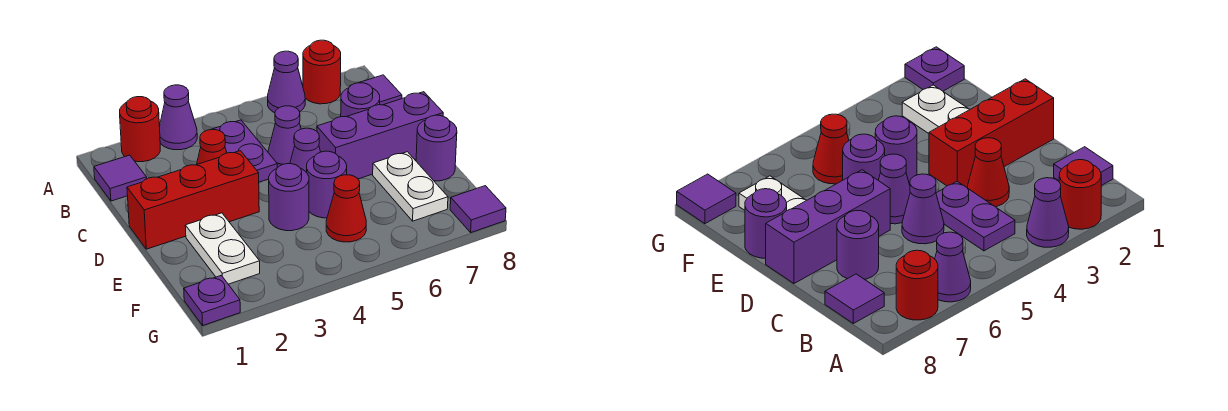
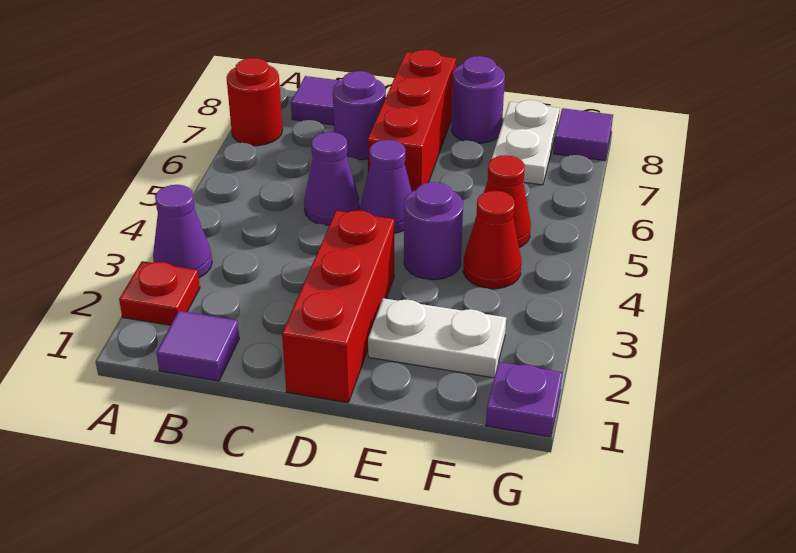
red 1x1 round brick [120,97,160,162] -> red 1x1 plate [119,261,200,325]
purple 1x1 cone [268,51,305,113] -> none
purple 1x2 plate [211,120,277,182] -> none
red 1x1 cone [197,130,227,164] -> red 1x1 cone moved to [463,191,521,289]
purple 1x3 brick [317,92,443,179] -> red 1x3 brick [367,50,456,192]
purple 1x1 round brick [307,151,347,218] -> none
white 1x2 plate [373,152,448,221] -> white 1x2 plate turned to [492,100,560,185]

